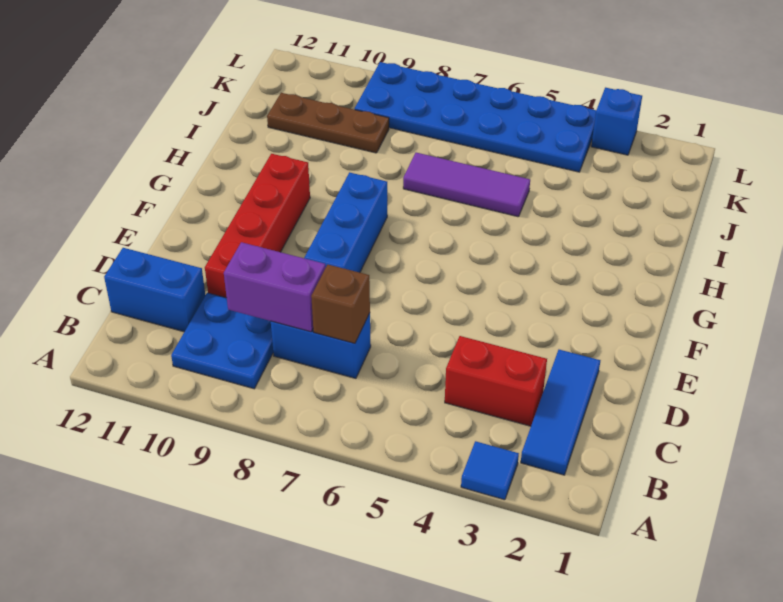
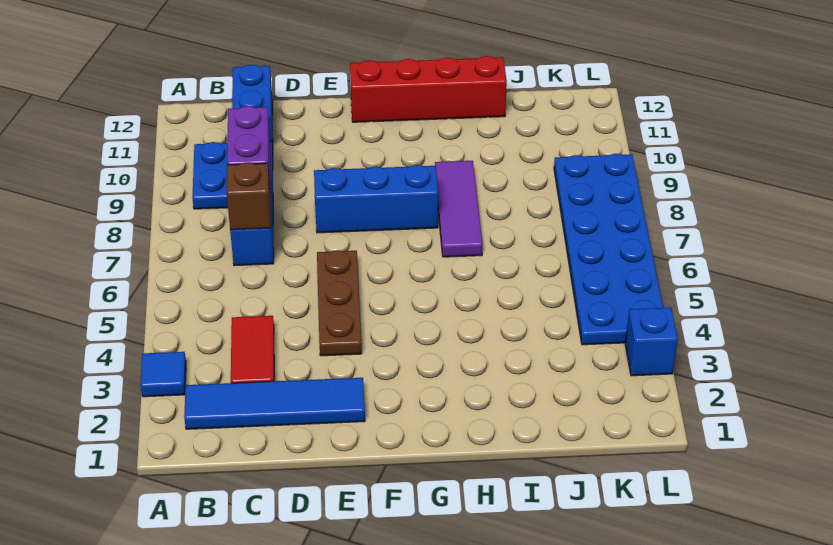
blue 1x3 tile [521,350,601,475] -> blue 1x4 tile [184,378,365,429]
red 1x2 brick [445,336,547,426] -> red 1x2 tile [231,316,274,383]
red 1x4 brick [205,154,310,298] -> red 1x4 brick moved to [350,56,507,122]
purple 1x3 tile [403,153,530,217] -> purple 1x3 tile moved to [435,161,483,257]
brown 1x3 plate [267,93,389,153] -> brown 1x3 plate moved to [317,250,362,356]

